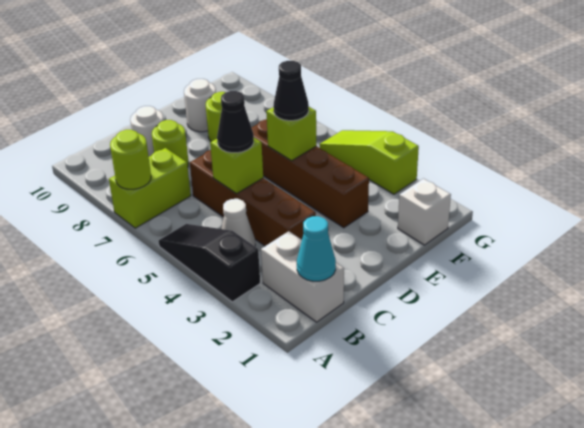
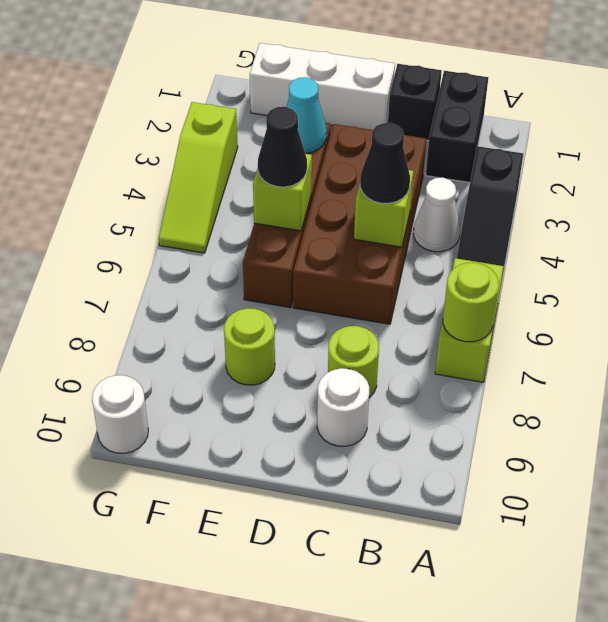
lime 1x2 brick [109,148,191,228] -> lime 1x2 brick turned to [435,258,504,382]
white 1x2 brick [261,231,344,322] -> black 1x2 brick [426,71,488,182]
cyan 1x1 cone [297,216,336,281] -> cyan 1x1 cone moved to [286,77,327,153]
none -> black 1x1 brick [388,64,442,141]
brown 1x4 brick [190,150,316,246] -> brown 2x4 brick [293,124,426,324]
white 1x1 round brick [184,79,216,132] -> white 1x1 round brick moved to [92,375,148,453]
white 1x1 brick [398,179,451,245] -> white 1x3 brick [250,43,395,130]

